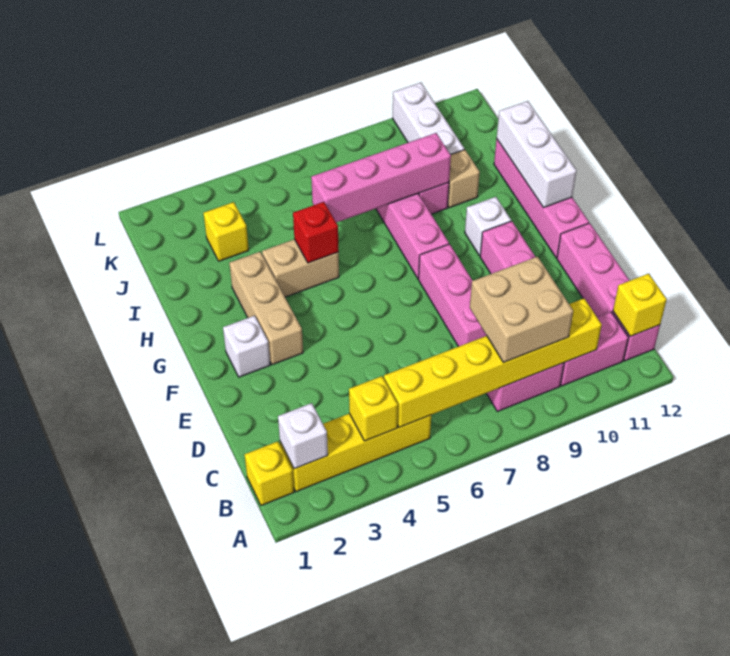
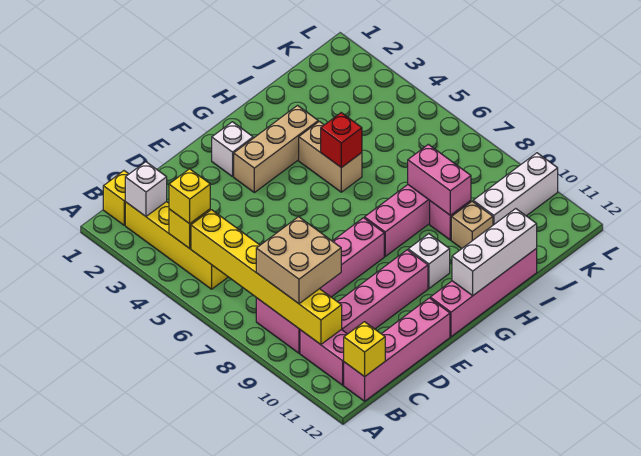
pink 1x4 brick [311,133,451,223] -> pink 1x2 brick [408,144,471,215]
yellow 1x1 brick [203,202,249,261] -> yellow 1x1 brick moved to [169,169,210,224]

